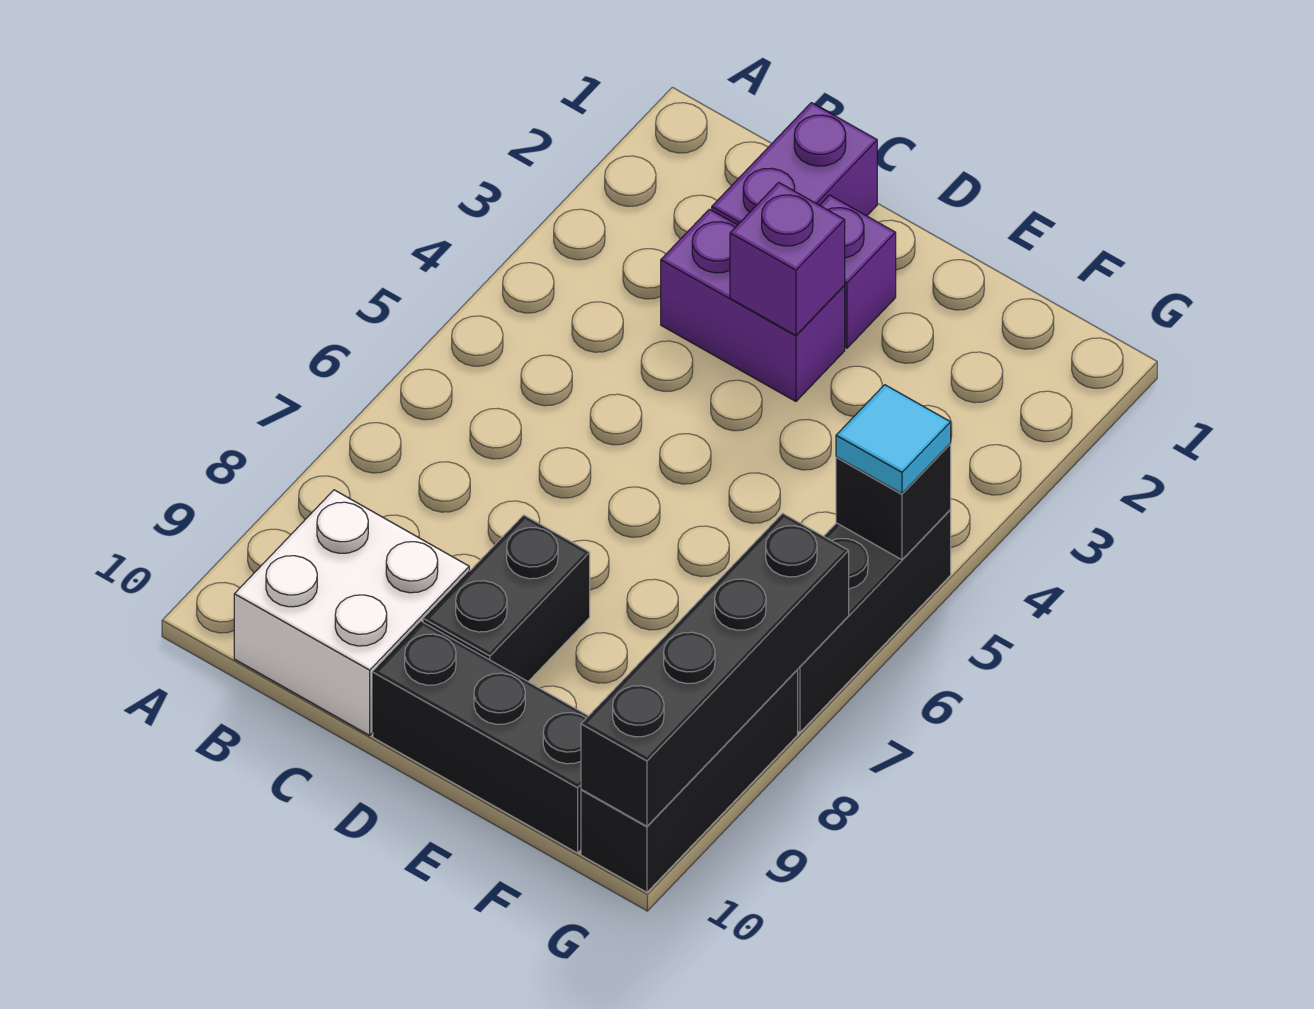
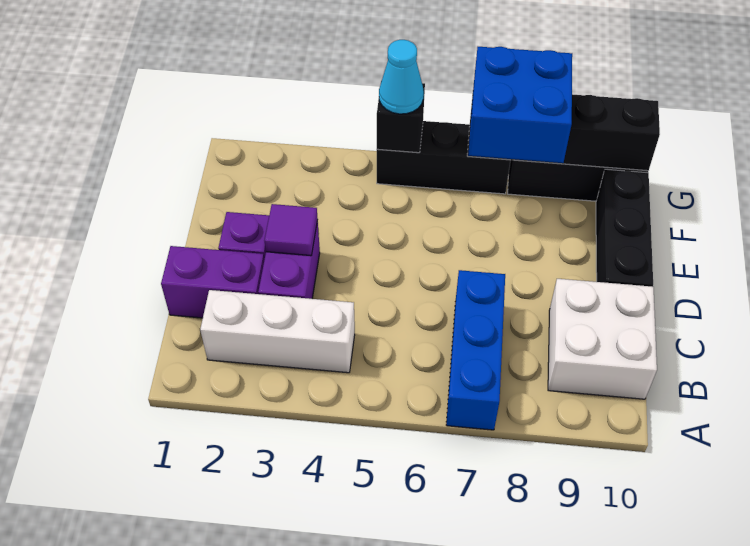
none -> blue 1x3 brick [446,270,505,430]
none -> white 1x3 brick [200,290,355,373]
purple 1x1 brick [730,182,845,335] -> purple 1x1 tile [265,204,318,256]
black 1x2 brick [424,515,590,681] -> none
none -> blue 2x2 brick [468,47,572,163]
cyan 1x1 tile [836,385,951,494] -> cyan 1x1 cone [379,40,424,114]

